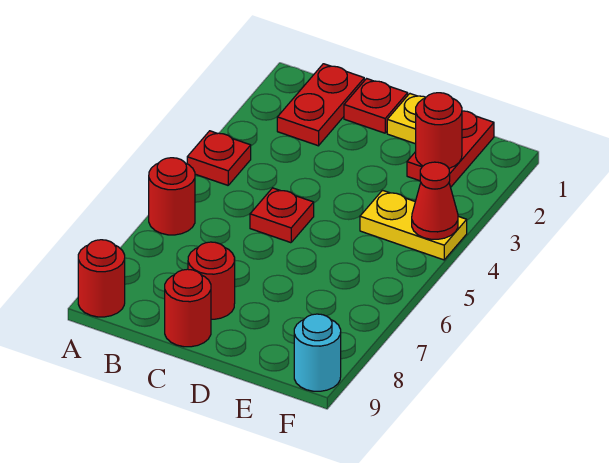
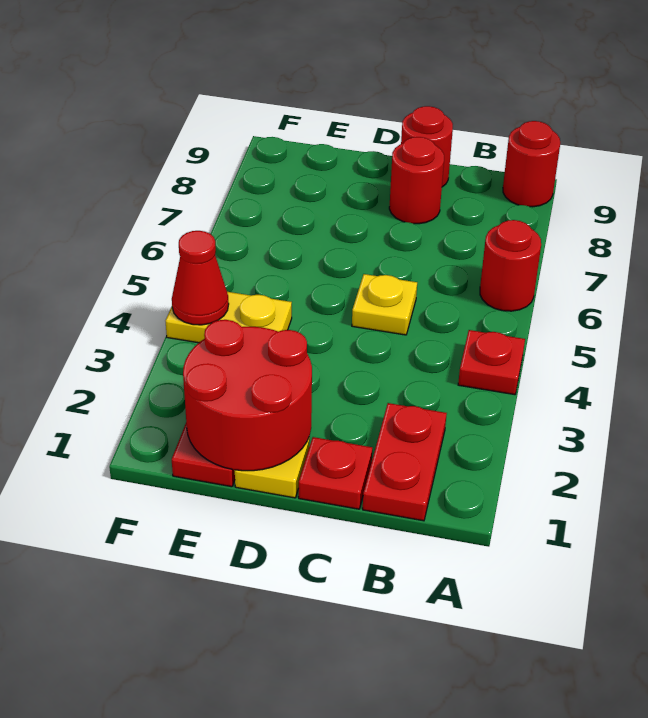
red 1x1 plate [250,188,314,243] -> yellow 1x1 plate [352,274,417,335]
red 1x1 round brick [416,93,462,168] -> red 2x2 round brick [183,320,312,471]
cyan 1x1 round brick [294,314,341,391] -> none

